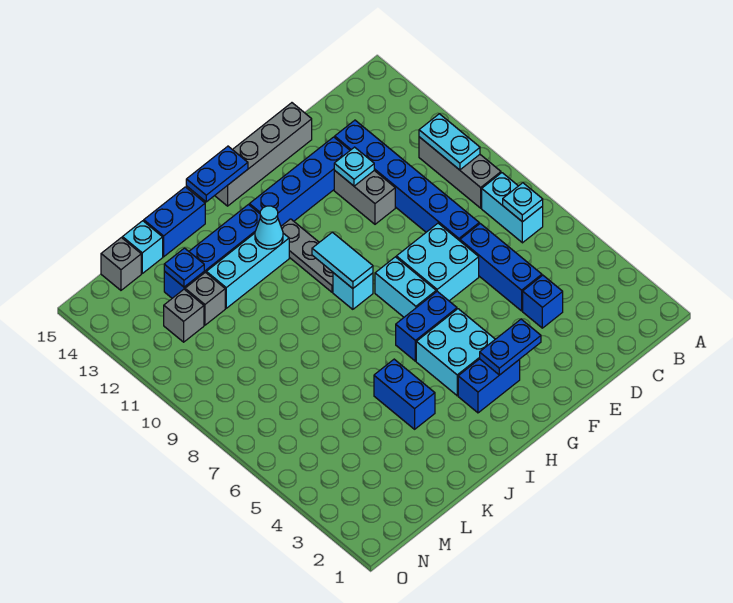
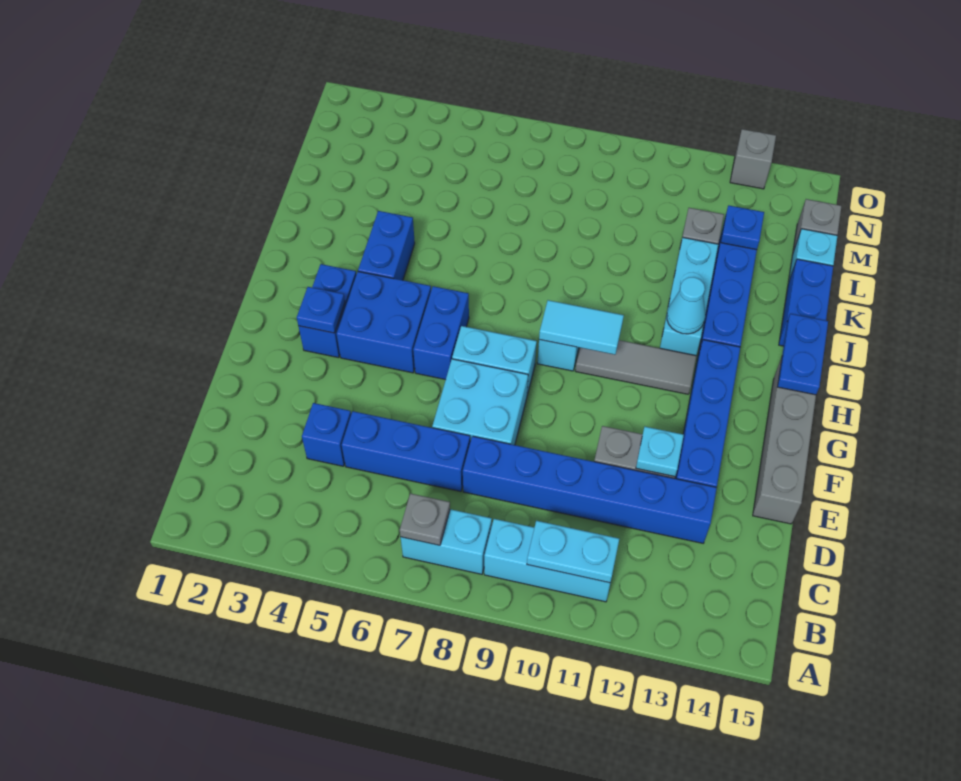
cyan 1x1 plate [503,183,543,222] -> grey 1x1 plate [400,493,450,545]
grey 1x3 brick [419,137,501,208] -> cyan 1x3 brick [484,519,610,602]
blue 1x2 plate [480,319,541,375] -> blue 1x1 plate [297,287,345,333]
cyan 2x2 brick [416,309,495,396] -> blue 2x2 brick [337,272,431,373]
grey 1x3 plate [281,219,333,292] -> grey 1x3 tile [575,340,696,394]
blue 1x2 brick [374,359,435,429] -> blue 1x2 brick turned to [358,211,415,280]
grey 1x1 brick [164,289,204,342] -> grey 1x1 brick moved to [730,129,776,189]

